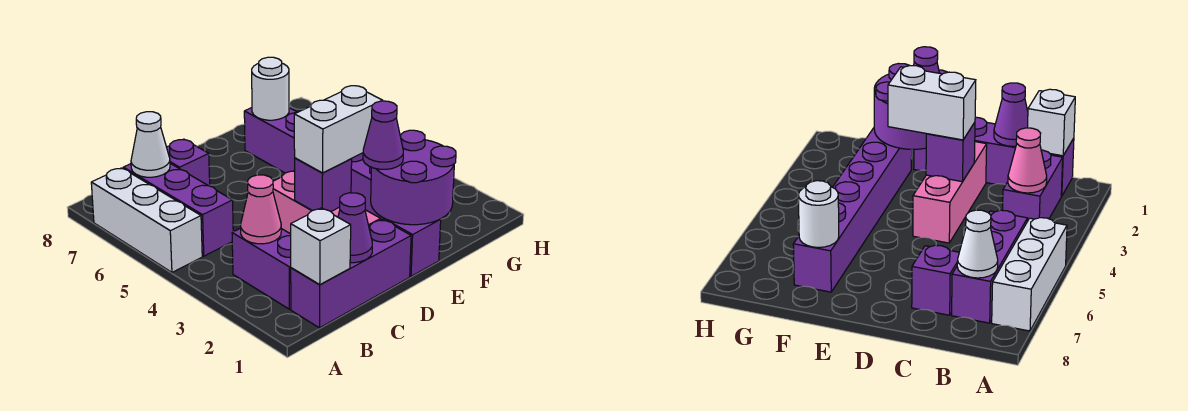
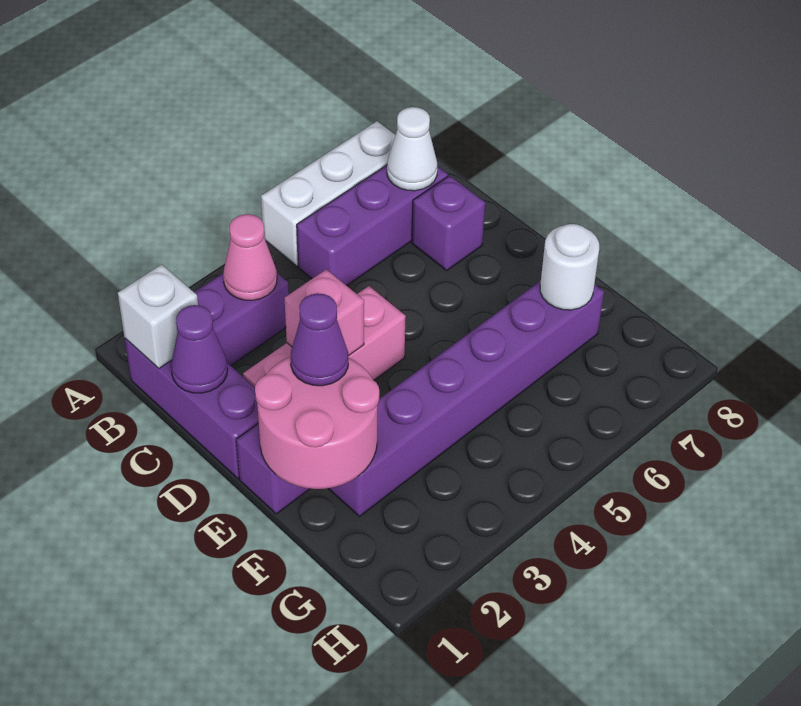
purple 1x1 brick [295,158,352,211] -> pink 1x1 brick [285,269,364,356]
white 1x2 brick [294,86,383,173] -> none
purple 2x2 round brick [371,130,456,225] -> pink 2x2 round brick [255,356,379,489]

